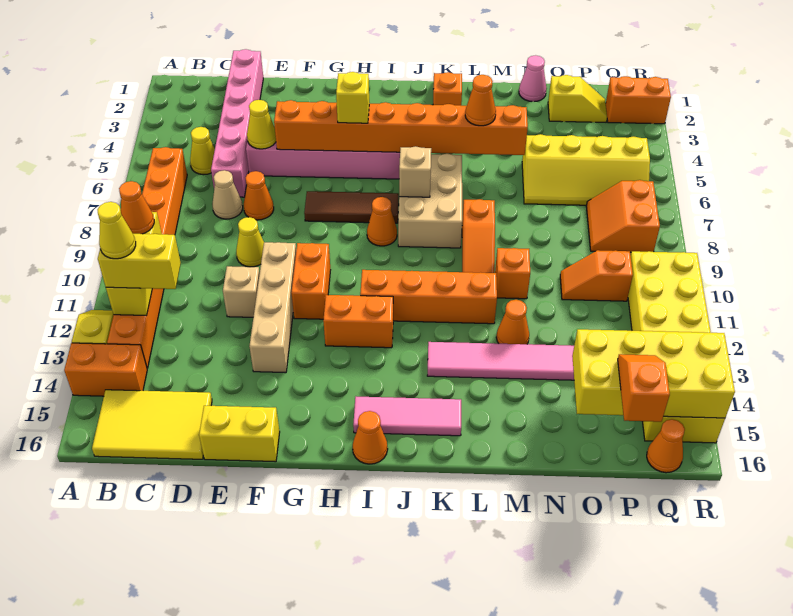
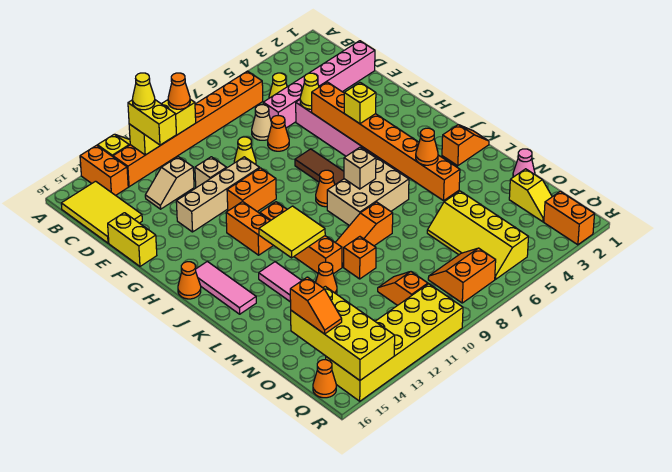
none -> tan 1x2 slope [145,157,194,209]
none -> yellow 2x2 tile [259,206,325,258]
orange 1x2 slope [618,354,670,422] -> orange 1x2 slope turned to [290,277,342,334]

